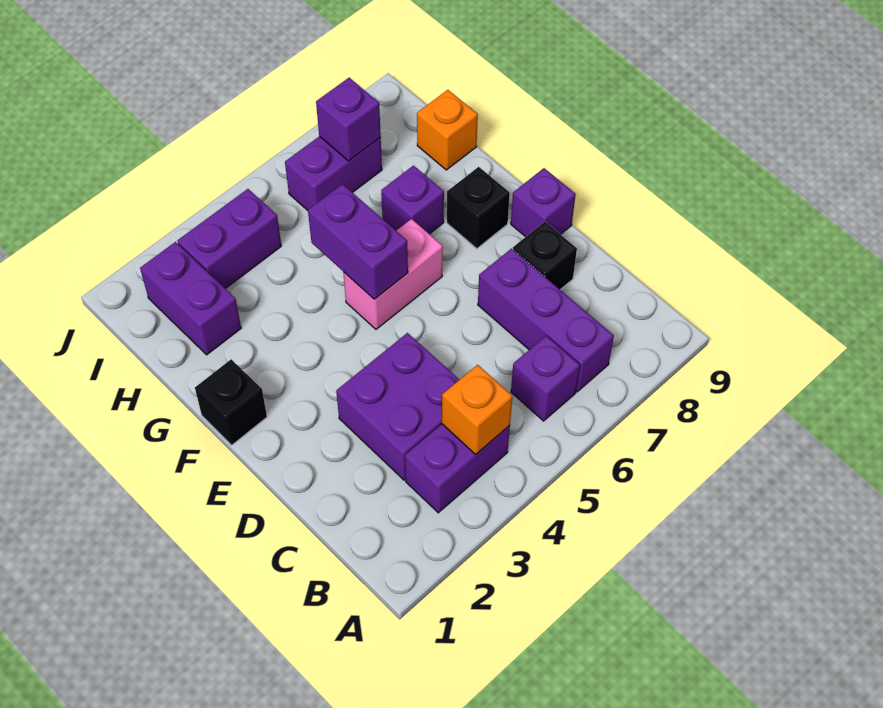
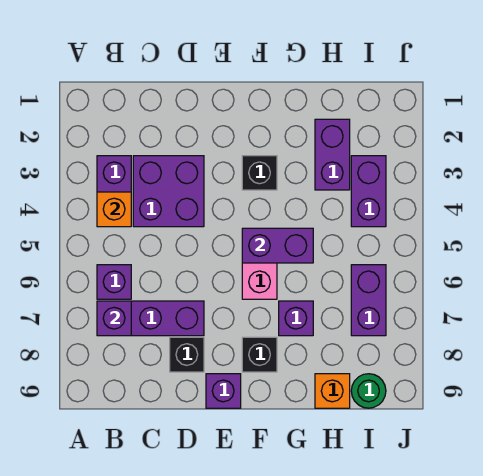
black 1x1 brick [195,359,267,445] -> black 1x1 brick moved to [242,156,277,190]
purple 1x2 brick [140,242,241,355] -> purple 1x2 brick turned to [315,119,350,190]
purple 1x1 brick [316,78,381,161] -> purple 1x1 brick moved to [97,301,131,336]
none -> green 1x1 round brick [351,374,386,408]

